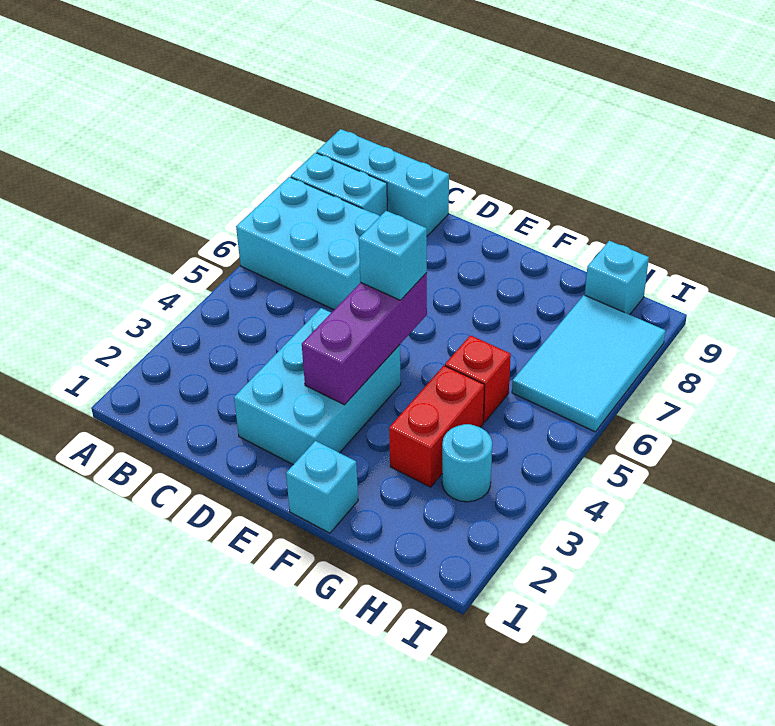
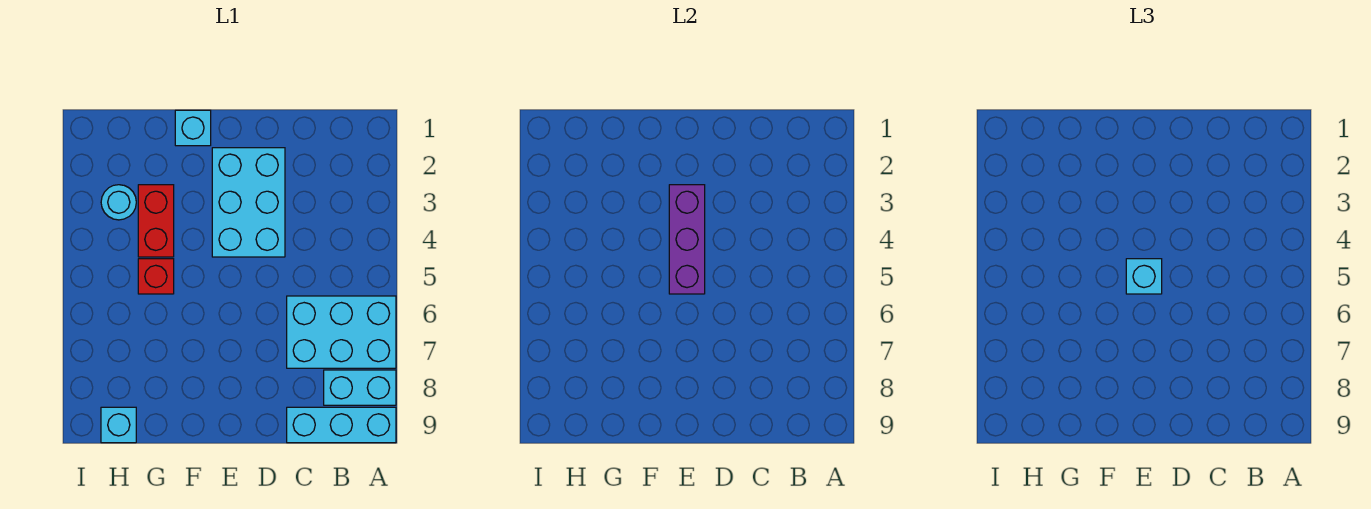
cyan 2x3 tile [512,295,665,432] -> none

